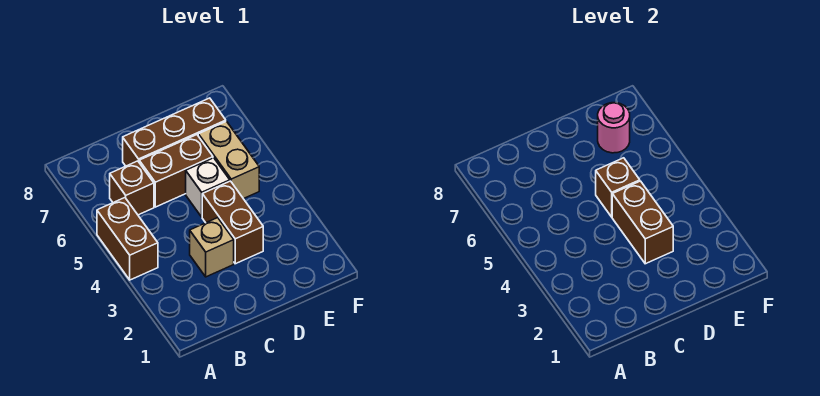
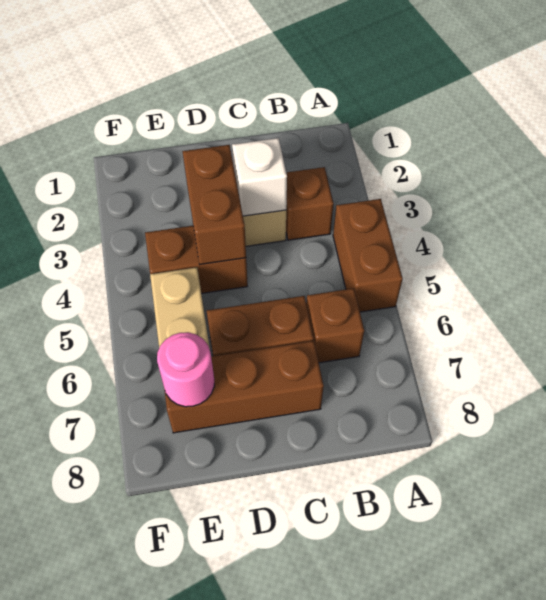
brown 1x2 brick [202,181,263,264] -> brown 1x2 brick turned to [145,226,248,294]
white 1x1 brick [186,158,230,217] -> white 1x1 brick moved to [232,138,287,216]
brown 1x1 brick [596,158,640,217] -> brown 1x1 brick moved to [286,167,333,240]

